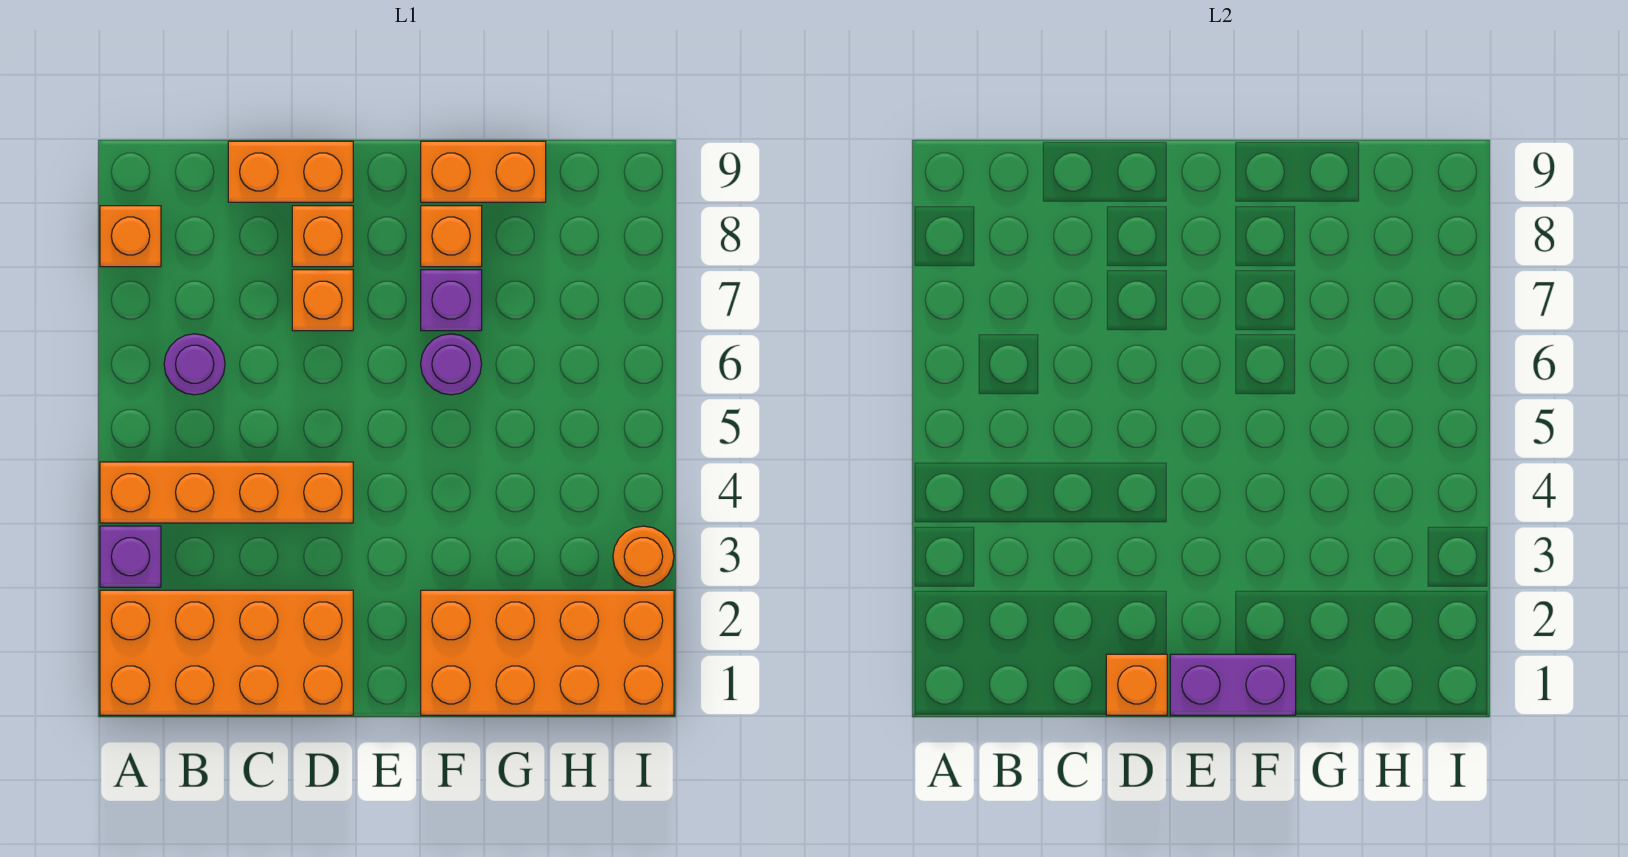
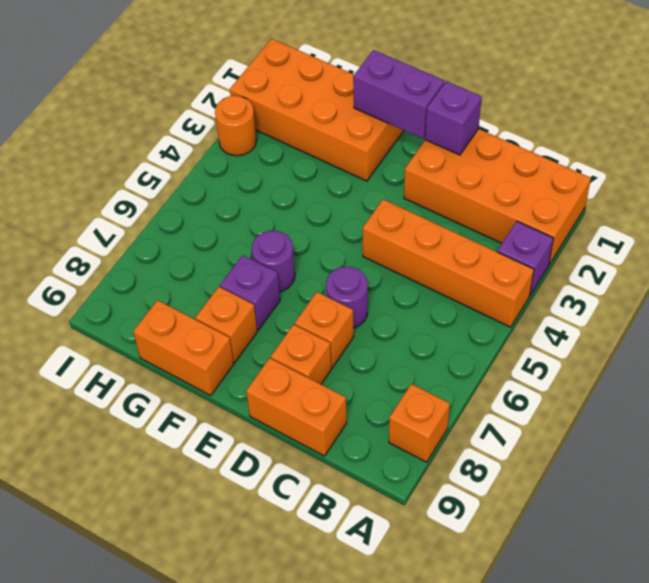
purple 1x1 round brick [164,334,225,395] -> purple 1x1 round brick moved to [326,266,368,328]
orange 1x1 brick [1106,654,1167,715] -> purple 1x1 brick [425,81,482,155]

